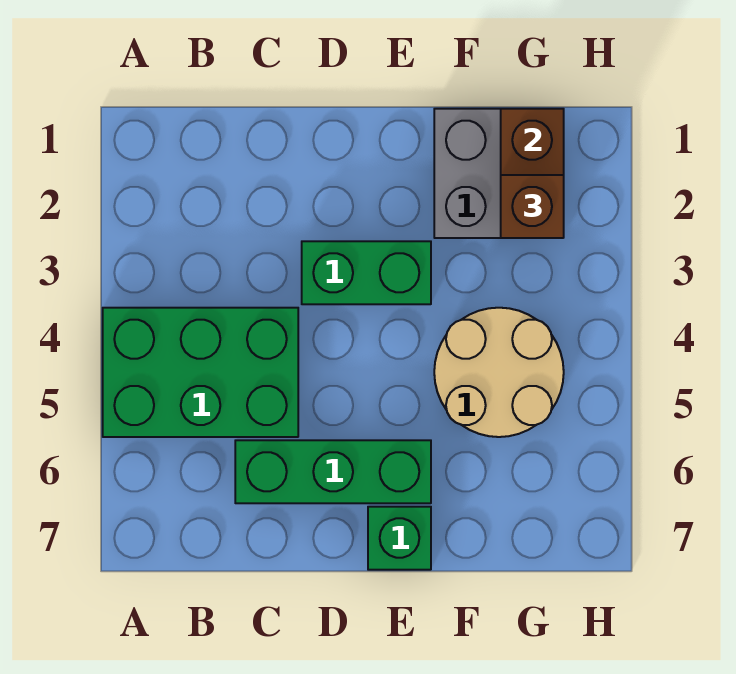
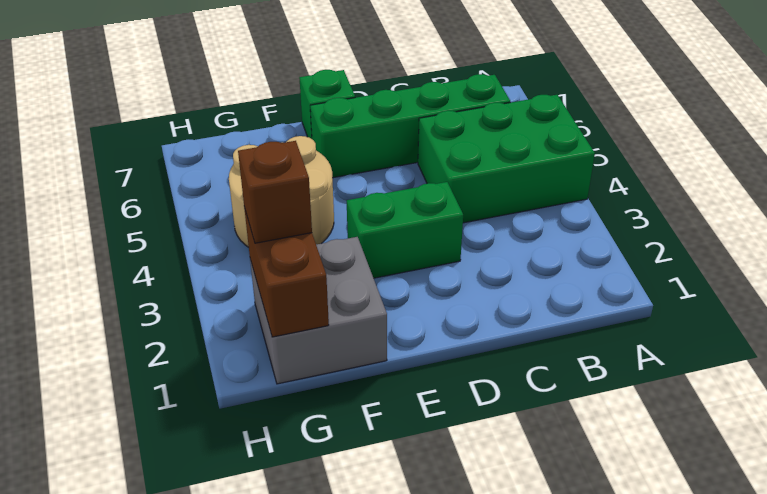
green 1x3 brick [235,440,431,503] -> green 1x4 brick [310,74,510,178]

